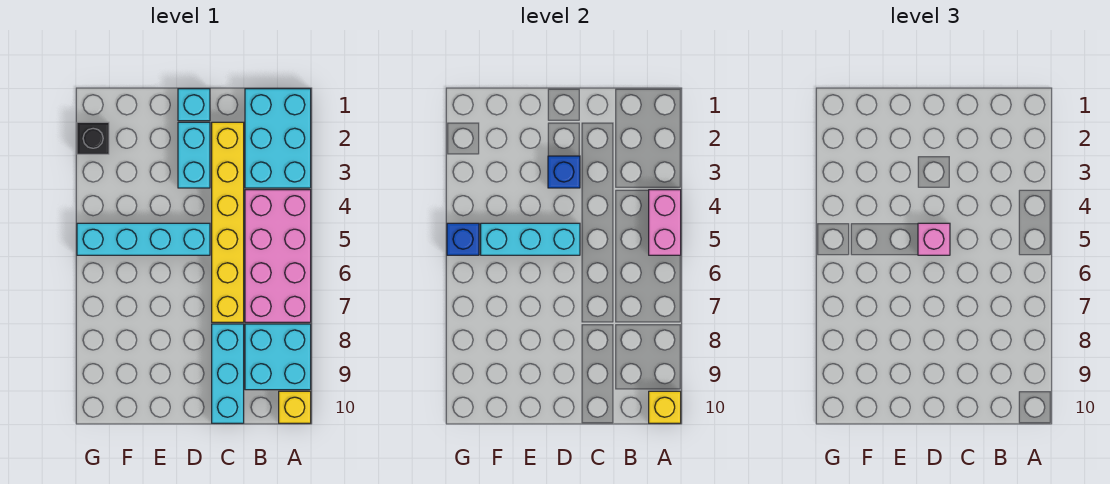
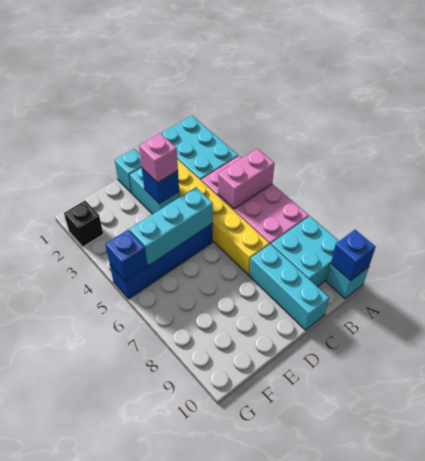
pink 1x2 brick [649,190,681,255] -> pink 1x2 brick turned to [218,149,275,209]
yellow 1x1 brick [279,391,311,423] -> cyan 1x1 brick [326,264,369,299]
yellow 1x1 brick [649,391,681,423] -> blue 1x1 brick [331,230,376,281]
cyan 1x4 brick [77,223,210,255] -> blue 1x4 brick [110,224,213,299]
pink 1x1 brick [918,223,950,255] -> pink 1x1 brick moved to [139,133,178,183]

